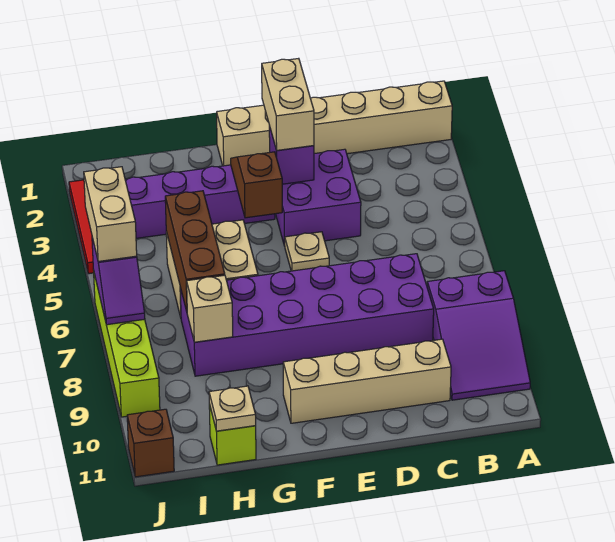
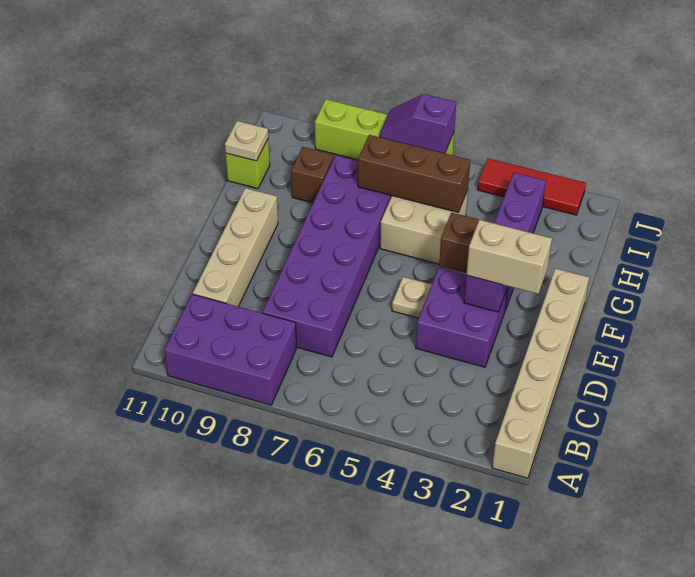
purple 2x3 slope [427,271,530,400] -> purple 2x3 brick [164,294,297,405]
tan 1x1 brick [187,275,233,342] -> none
tan 1x2 brick [84,167,137,261] -> none
brown 1x1 brick [127,409,174,477] -> brown 1x1 brick moved to [291,147,334,203]

